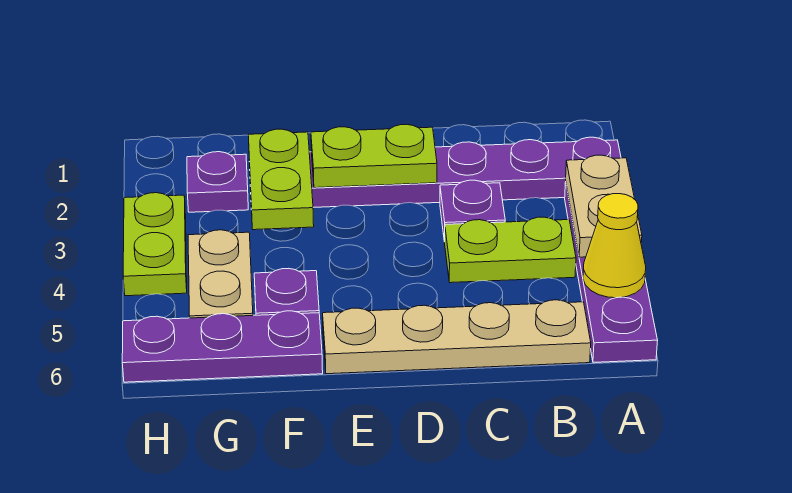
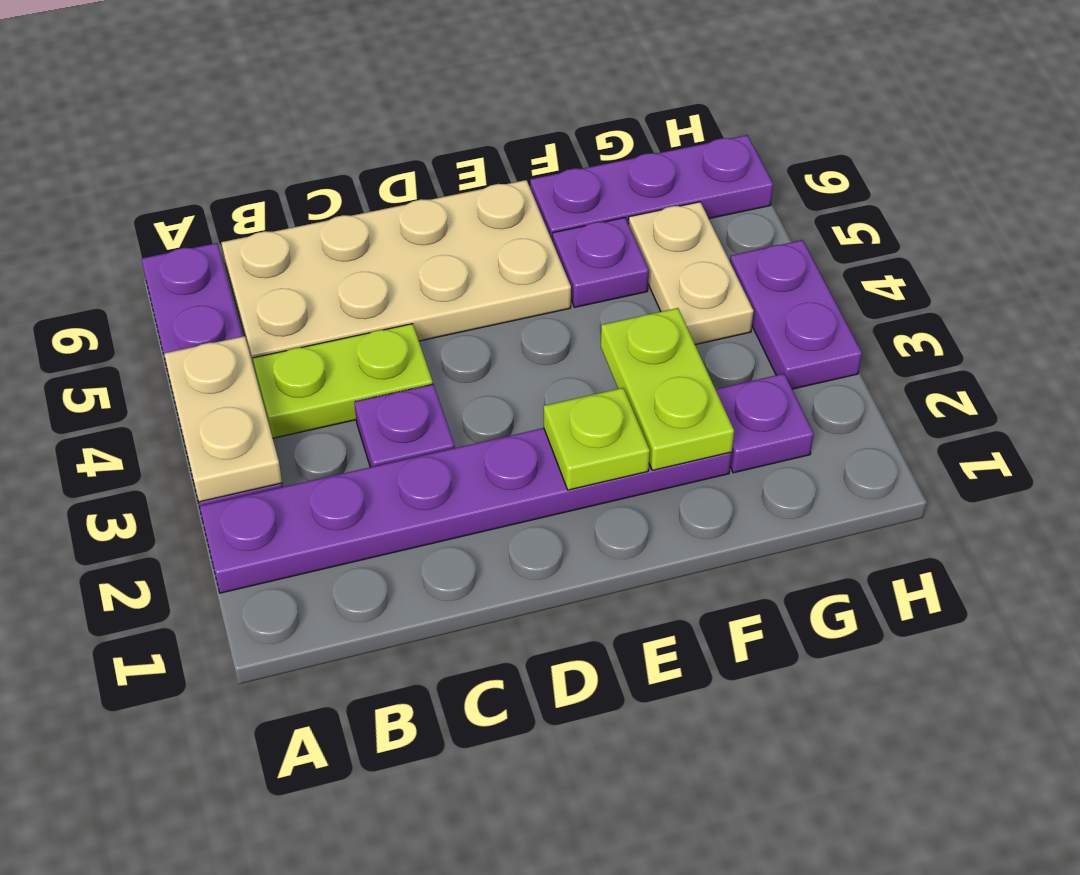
yellow 1x1 cone [583,194,646,298] -> none
tan 1x4 plate [323,300,591,374] -> tan 2x4 plate [221,180,571,371]
lime 1x2 plate [311,124,437,188] -> lime 1x1 plate [544,388,650,490]
lime 1x2 plate [123,193,187,296] -> purple 1x2 plate [730,240,862,389]

